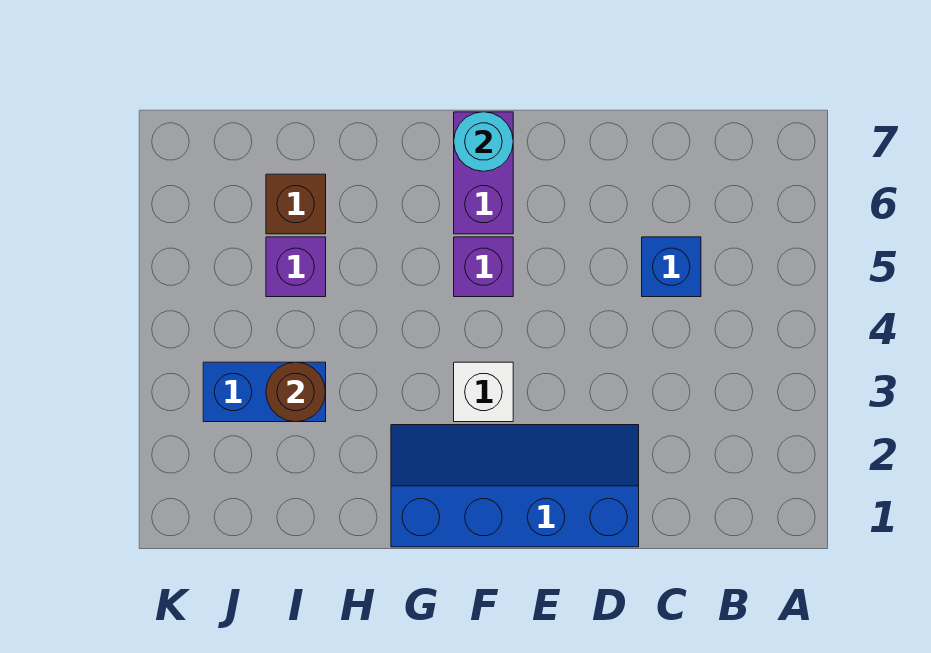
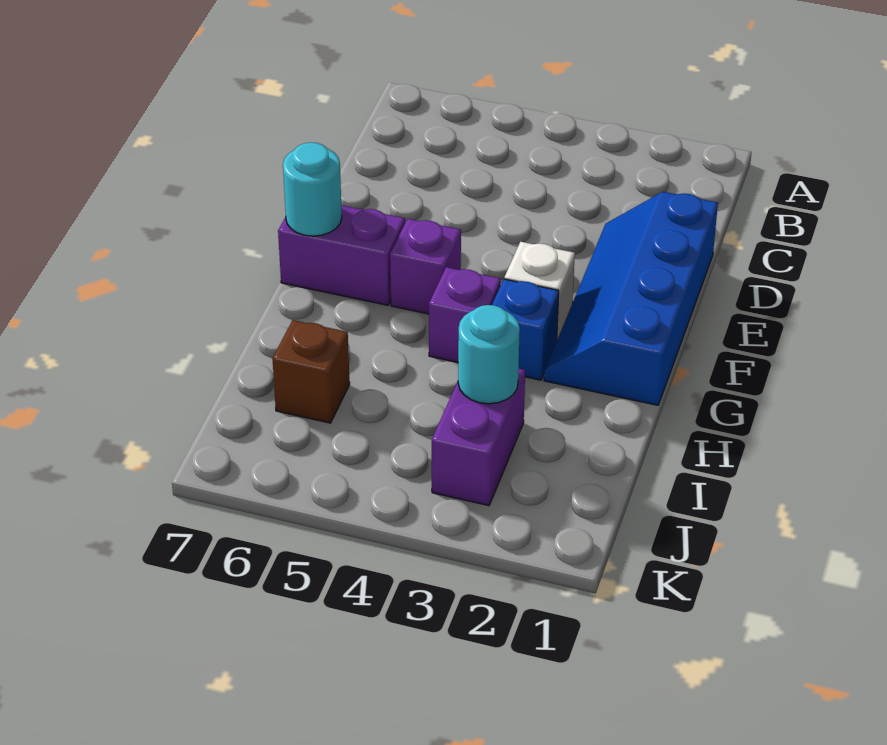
blue 1x1 brick [642,237,701,297] -> blue 1x1 brick moved to [492,279,559,380]
blue 1x2 brick [203,362,326,422] -> purple 1x2 brick [432,369,525,506]
brown 1x1 round brick [266,362,325,422] -> cyan 1x1 round brick [458,305,520,404]
purple 1x1 brick [266,237,326,297] -> purple 1x1 brick moved to [429,267,501,362]

